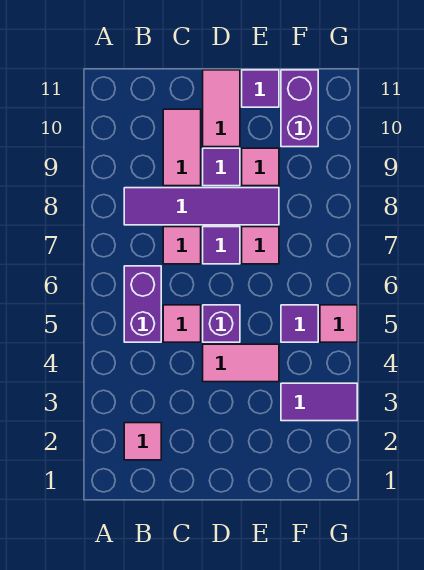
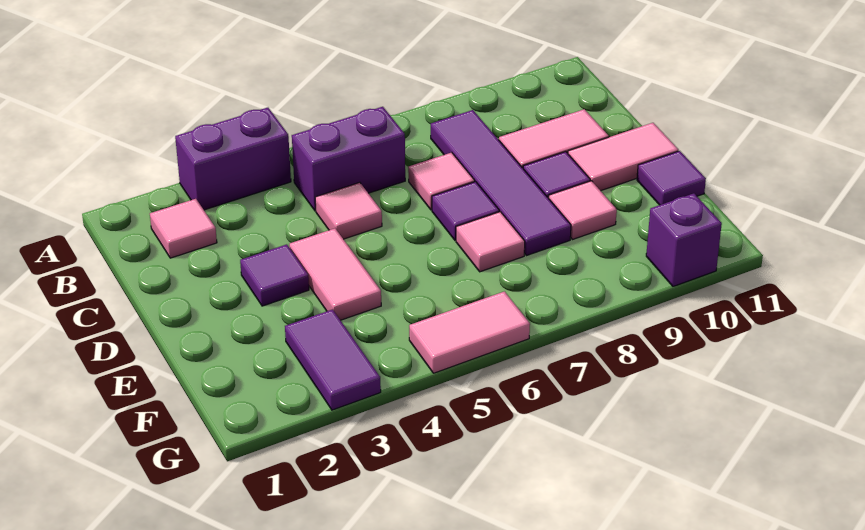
purple 1x1 brick [203,305,240,342] -> purple 1x1 brick moved to [646,193,722,286]
purple 1x1 tile [281,305,318,342] -> purple 1x1 tile moved to [240,244,309,306]
purple 1x2 brick [281,70,318,147] -> purple 1x2 brick moved to [175,108,291,210]
pink 1x1 tile [320,305,357,342] -> pink 1x2 tile [409,291,530,373]

